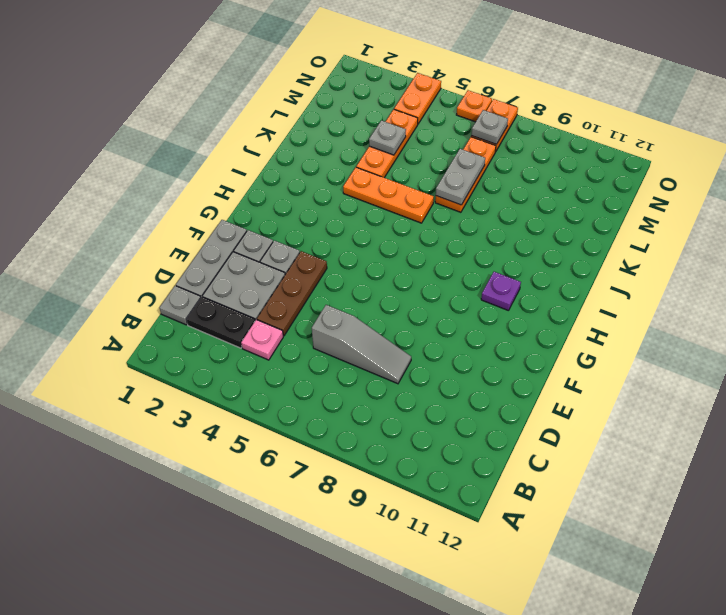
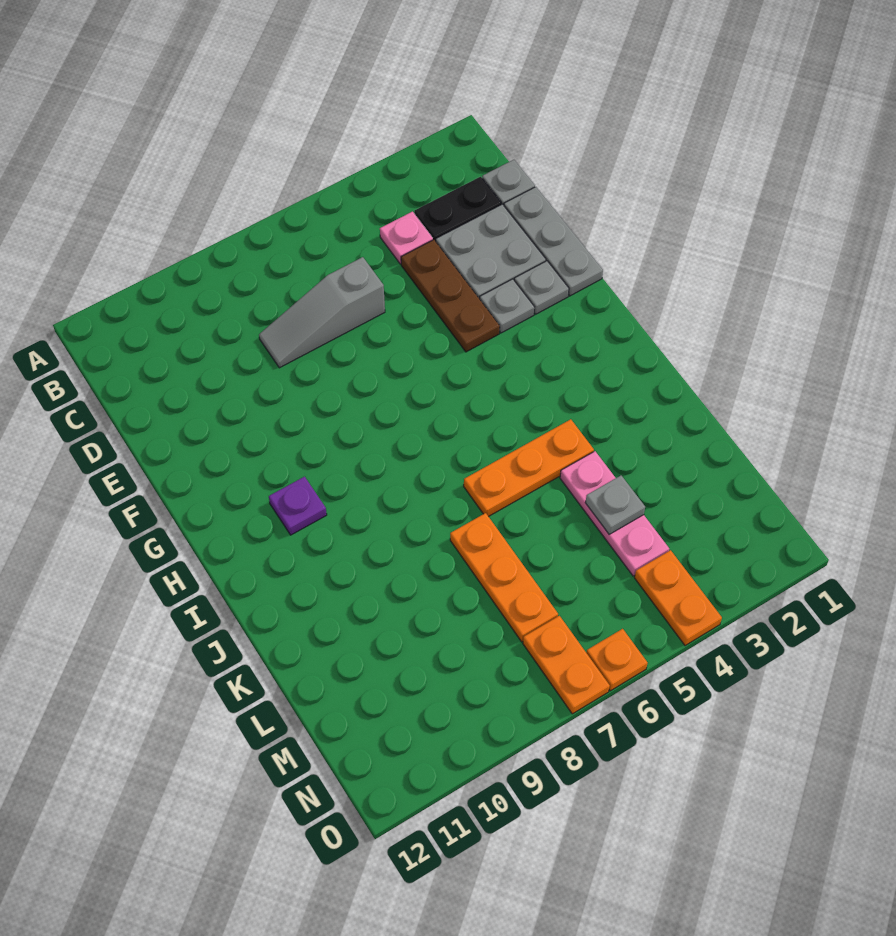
orange 1x3 plate [356,110,418,178] -> pink 1x3 plate [560,451,669,576]
grey 1x2 plate [436,149,485,205] -> none
grey 1x1 plate [471,110,508,144] -> none

